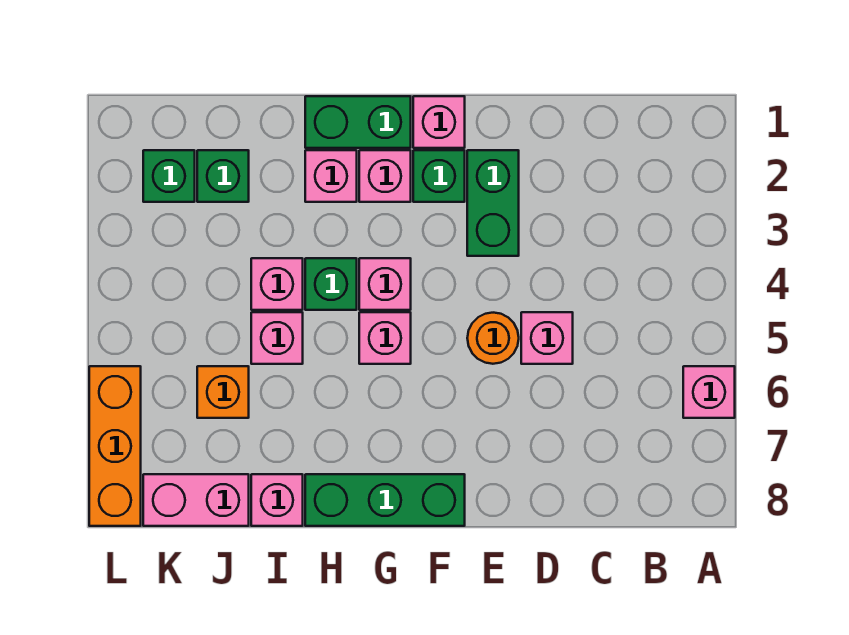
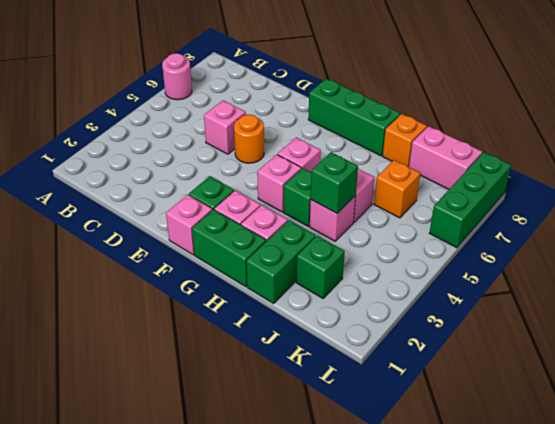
pink 1x1 brick [683,366,735,418] -> pink 1x1 round brick [162,53,192,100]
green 1x2 brick [467,150,519,256] -> green 1x2 brick moved to [246,220,316,304]
pink 1x1 brick [251,474,303,526] -> orange 1x1 brick [383,114,427,167]
green 1x1 brick [143,150,195,202] -> green 1x1 brick moved to [311,152,358,213]
orange 1x3 brick [89,366,141,526] -> green 1x3 brick [430,152,511,248]

